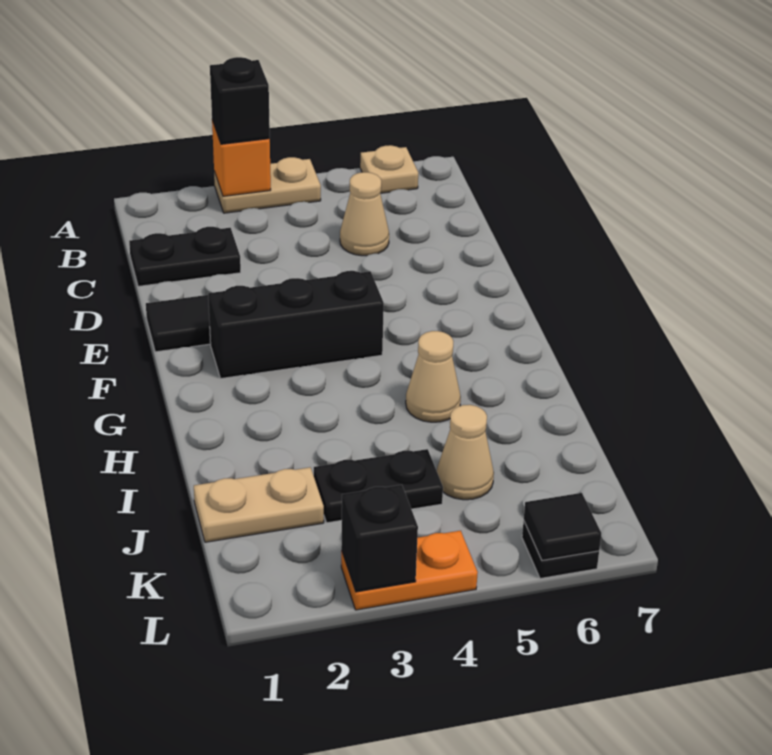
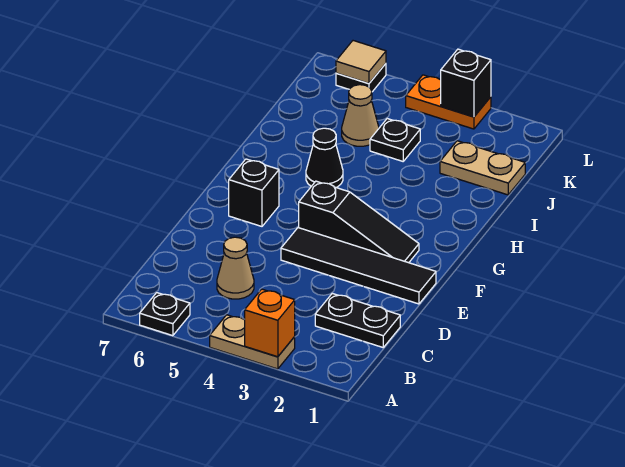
black 1x1 brick [210,57,270,144] -> black 1x1 brick moved to [229,159,279,226]
tan 1x1 plate [360,145,418,193] -> black 1x1 plate [140,293,190,336]
black 1x3 brick [208,271,384,378] -> black 1x3 slope [299,181,419,263]
tan 1x1 cone [406,331,461,422] -> black 1x1 cone [306,128,343,188]
black 1x2 plate [314,449,443,523] -> black 1x1 plate [370,119,420,161]
black 1x1 tile [524,493,601,560] -> tan 1x1 tile [336,41,386,83]

